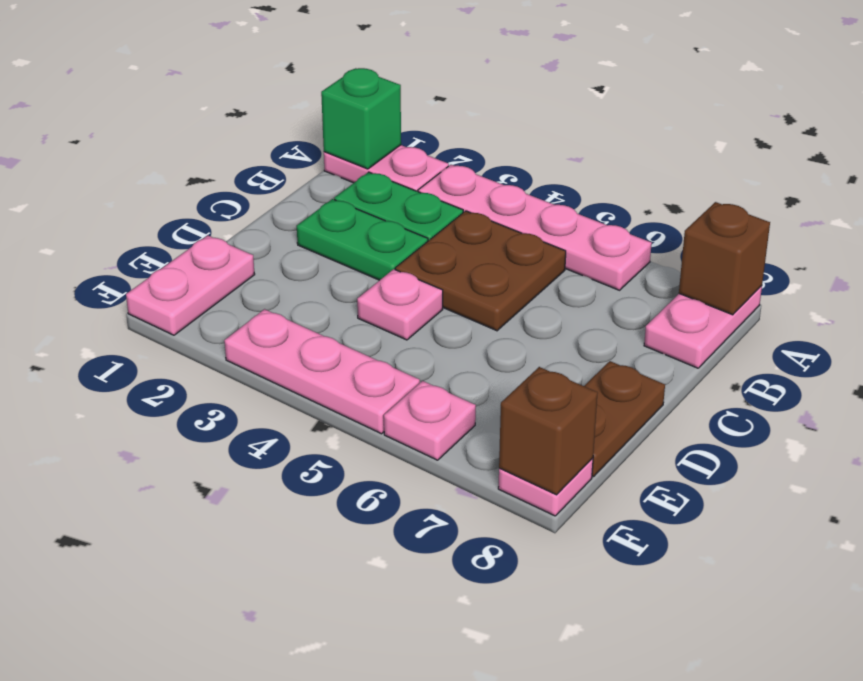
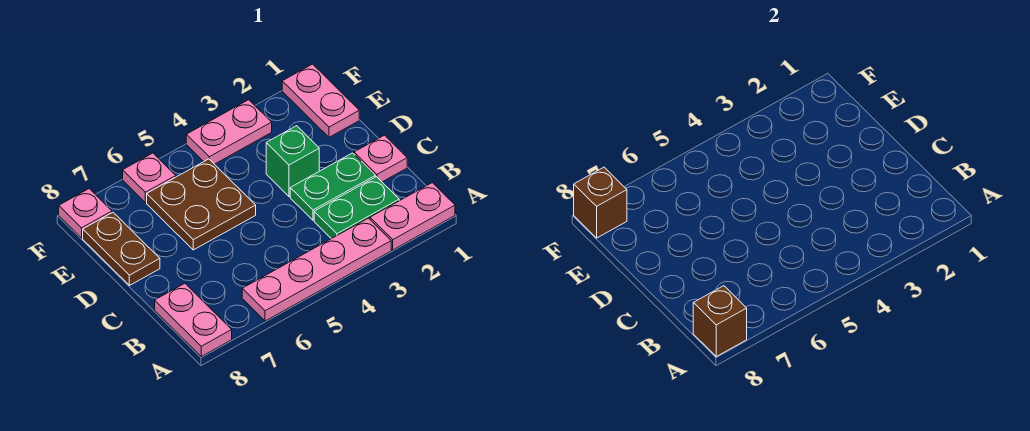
green 1x1 brick [321,68,401,169] -> green 1x1 brick moved to [266,126,319,197]
brown 2x2 plate [395,211,566,331] -> brown 2x2 plate moved to [147,159,256,250]
pink 1x1 plate [357,269,443,340] -> pink 1x1 plate moved to [354,135,407,182]
pink 1x3 plate [224,309,420,434] -> pink 1x2 plate [186,100,272,164]

